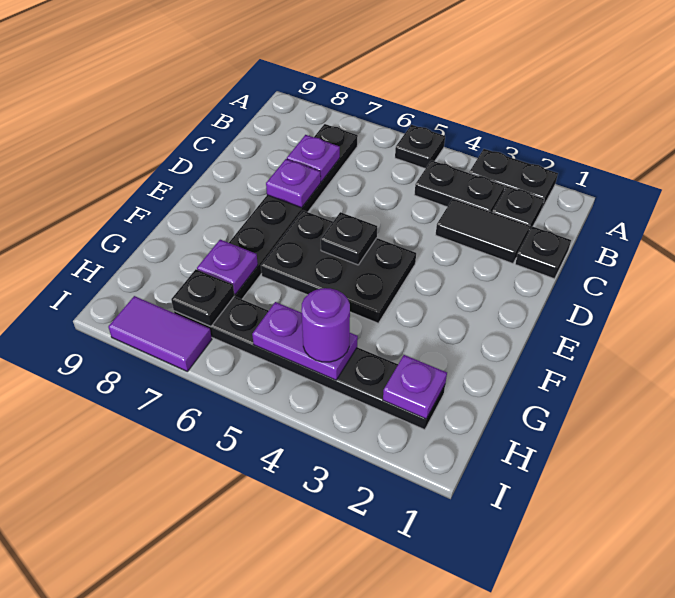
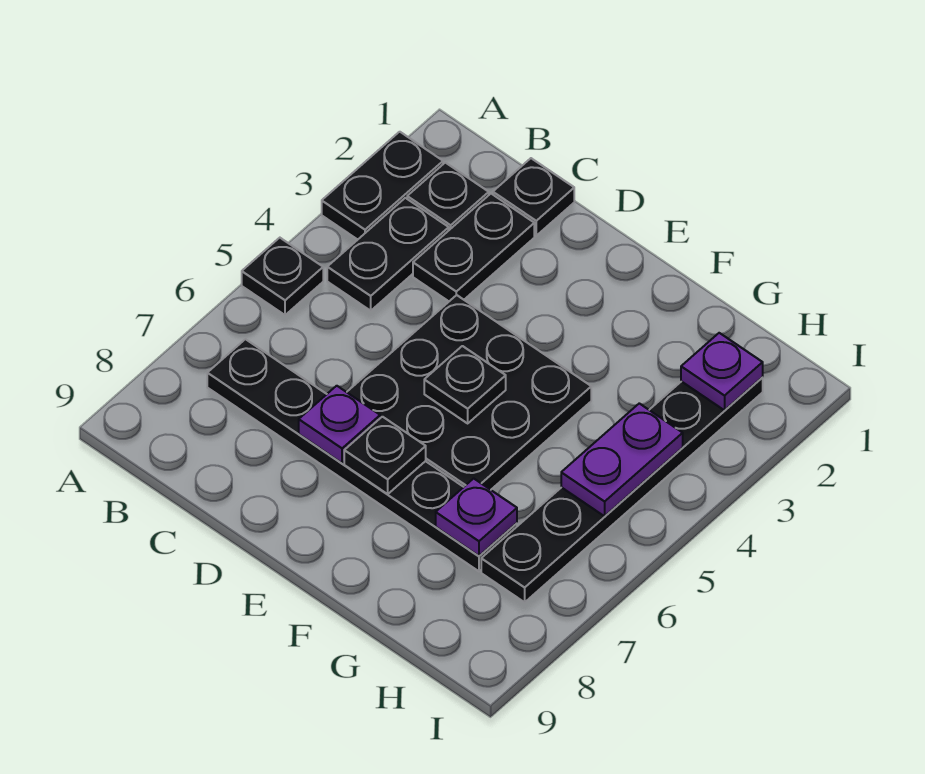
black 1x2 tile [436,199,530,263] -> black 1x2 plate [413,194,534,301]
purple 1x1 plate [287,135,340,182] -> none
black 2x3 plate [261,210,416,323] -> black 3x3 plate [347,295,591,490]
purple 1x1 round brick [301,288,350,362] -> none
black 1x1 plate [171,269,234,327] -> black 1x1 plate moved to [344,417,426,494]
purple 1x2 tile [108,296,212,371] -> none

